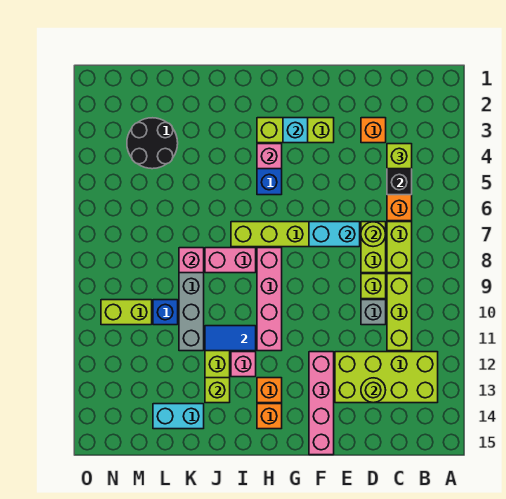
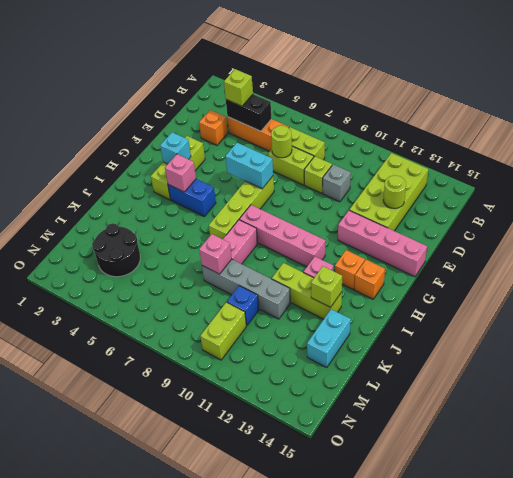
lime 1x3 brick [387,274,412,351] -> none
cyan 1x2 brick [309,222,360,247] -> cyan 1x2 brick turned to [225,143,273,189]
blue 1x2 tile [205,326,256,351] -> none

